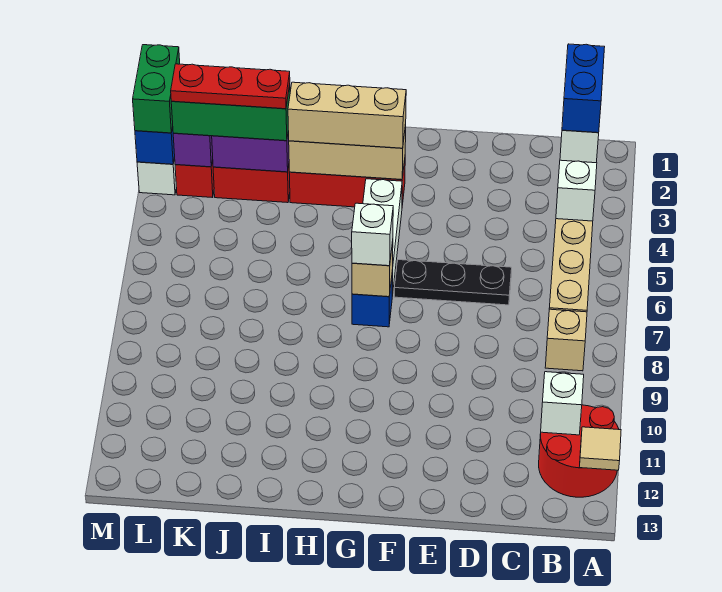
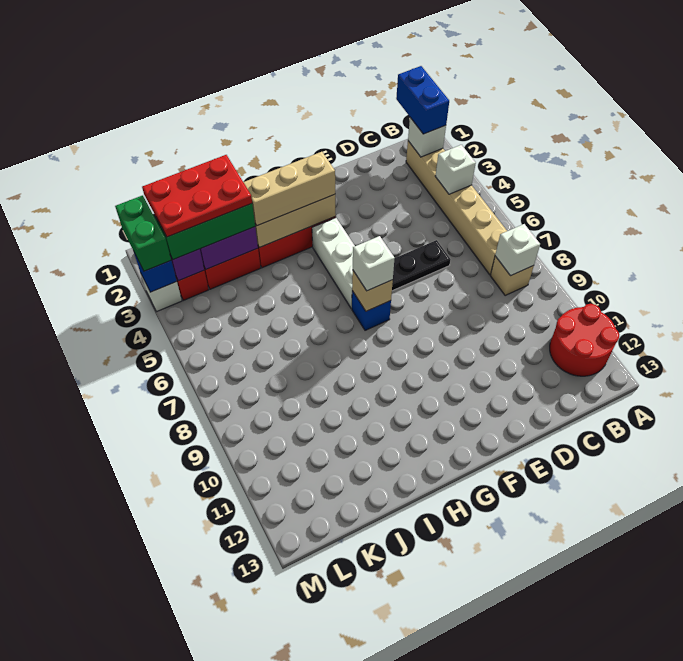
tan 1x1 tile [580,427,621,470] -> none
white 1x1 brick [541,372,584,435] -> white 1x1 brick moved to [495,224,540,276]
red 1x3 plate [171,64,290,109] -> red 2x3 plate [142,155,252,237]

